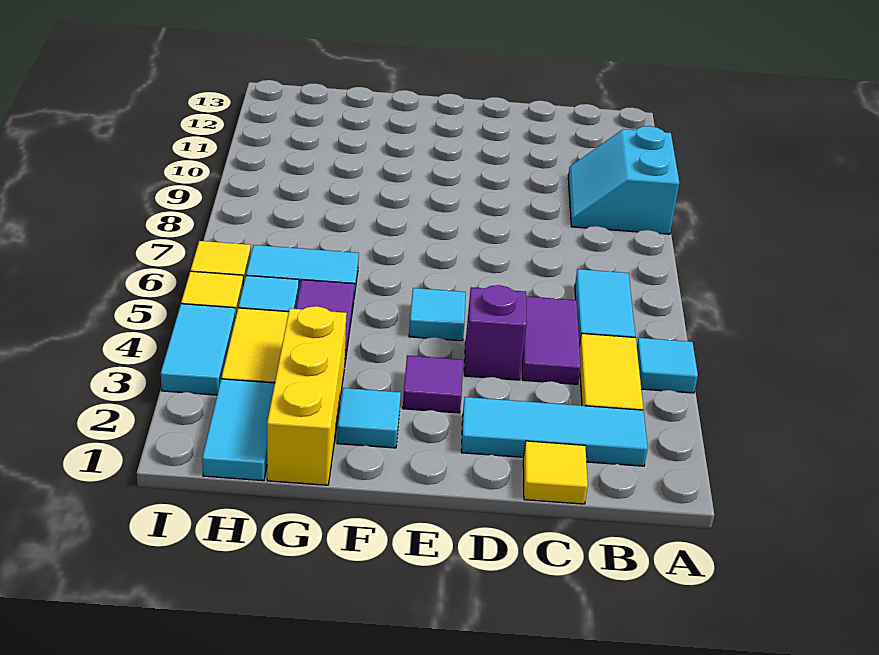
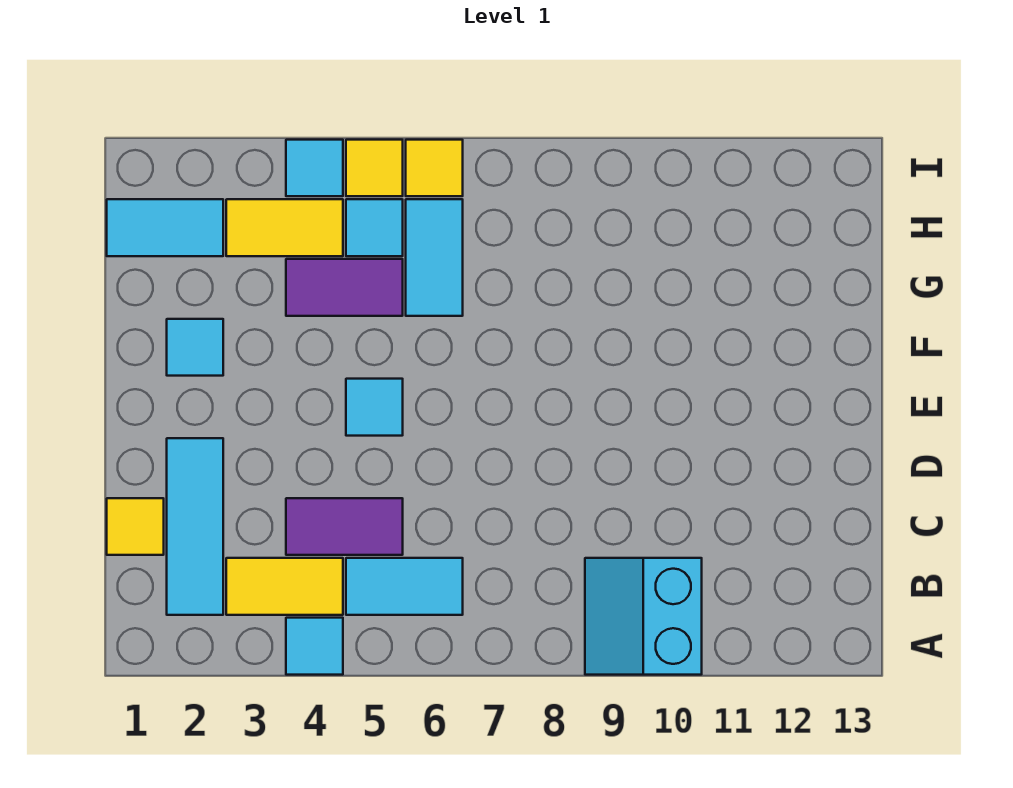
cyan 2x2 slope [568,126,679,234] -> cyan 2x2 slope turned to [585,558,702,675]
purple 1x1 brick [464,285,527,380] -> none
purple 1x1 tile [403,355,463,413] -> none
yellow 1x3 brick [267,306,347,485] -> none
cyan 1x2 tile [161,304,236,395] -> cyan 1x1 tile [286,140,343,196]

